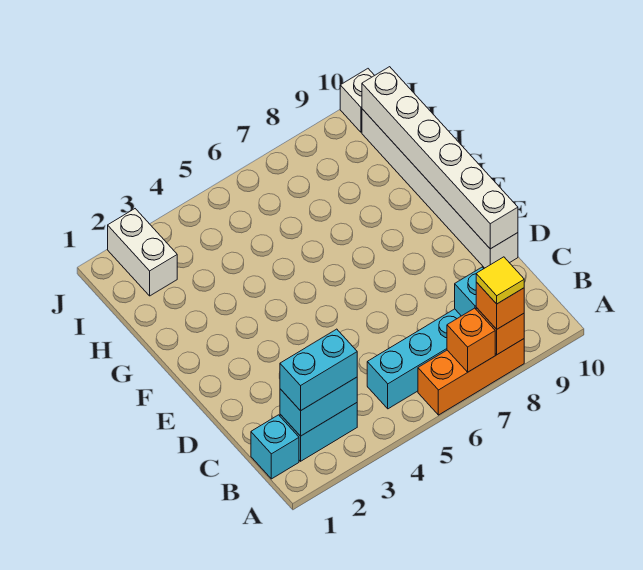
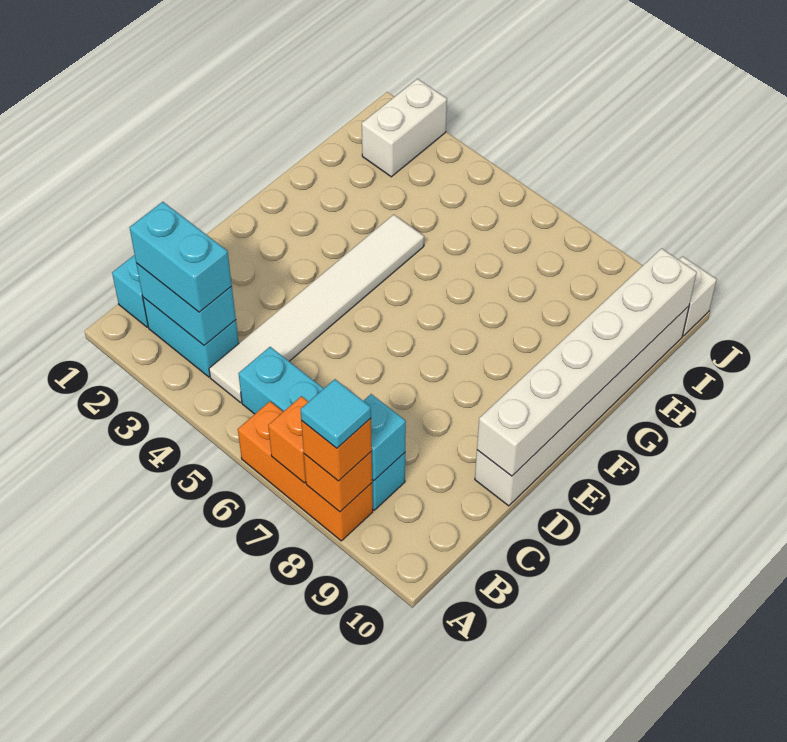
yellow 1x1 tile [476,257,524,304] -> cyan 1x1 tile [300,379,371,448]
none -> white 1x6 tile [209,215,424,402]

